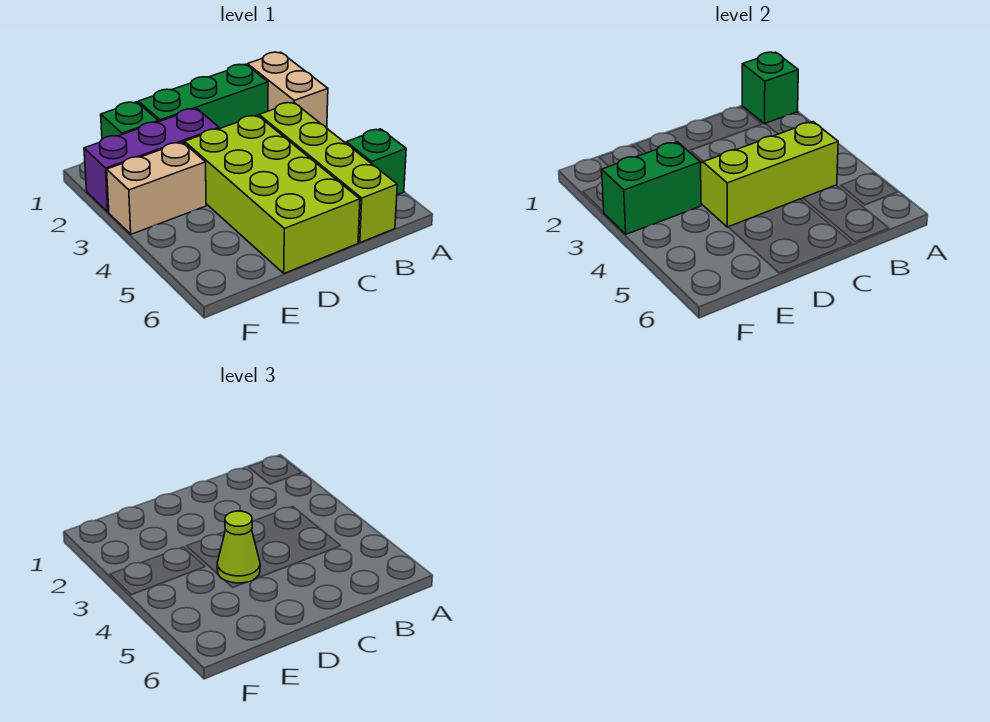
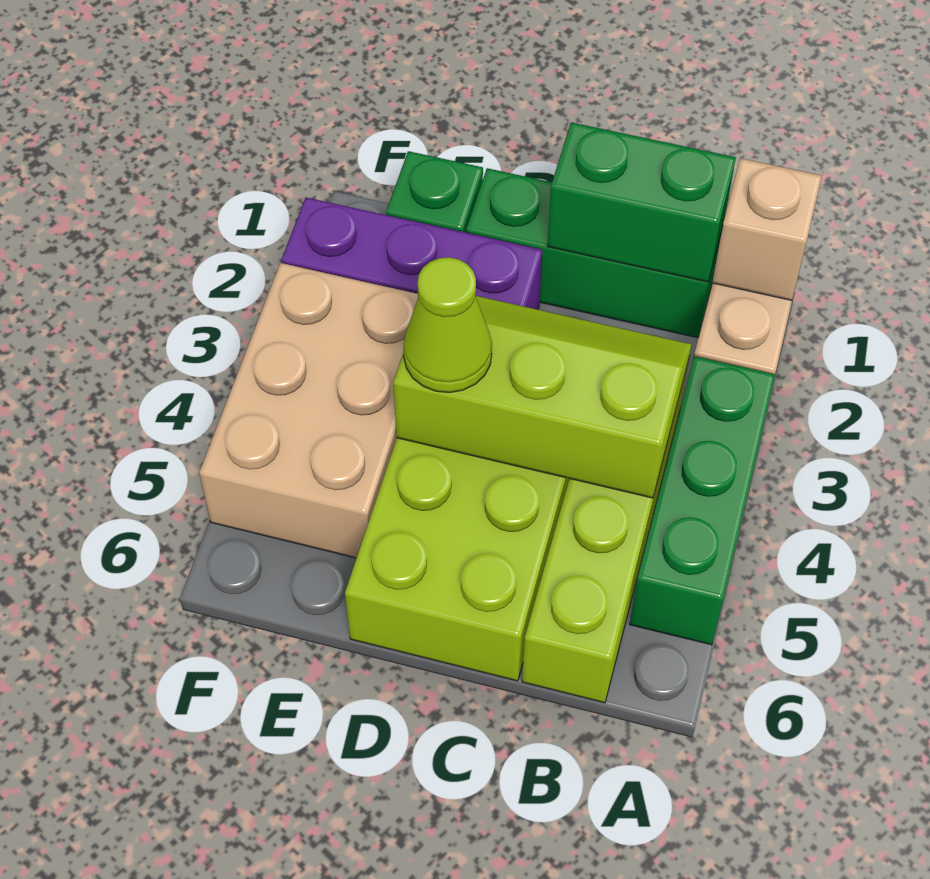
green 1x1 brick [742,52,798,124] -> tan 1x1 brick [712,158,822,300]
green 1x1 brick [346,129,406,195] -> green 1x3 brick [630,356,775,645]
tan 1x2 brick [107,142,206,234] -> tan 2x3 brick [199,263,418,558]
green 1x2 brick [602,142,701,234] -> green 1x2 brick moved to [547,122,736,282]

